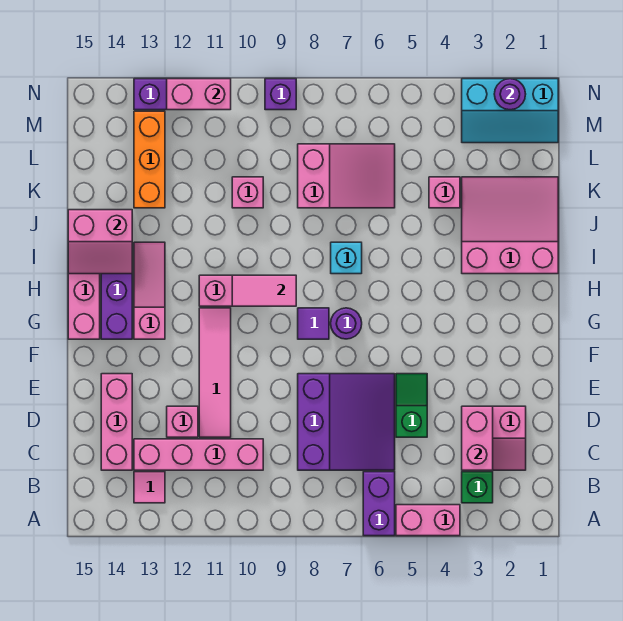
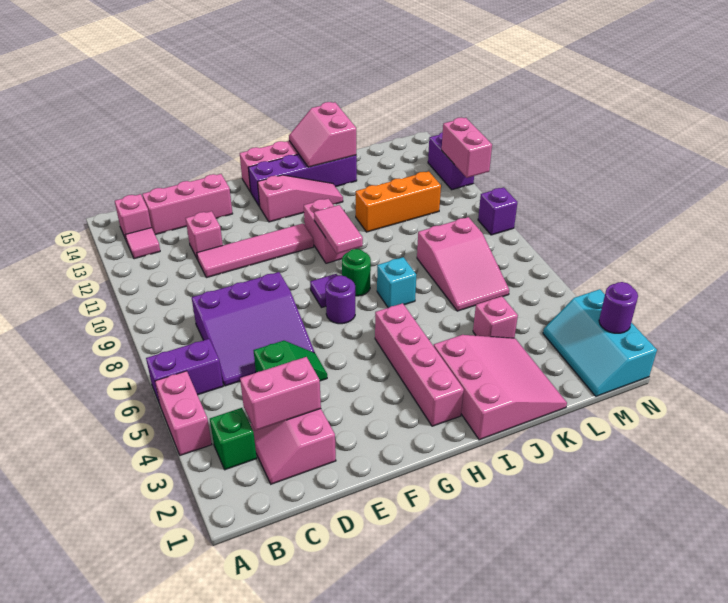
pink 1x4 brick [134,439,263,470] -> pink 1x4 brick moved to [375,303,464,426]
none -> green 1x1 round brick [342,249,371,296]
pink 1x1 brick [232,177,263,208] -> pink 1x1 brick moved to [115,194,151,239]
orange 1x3 brick [134,111,165,208] -> orange 1x3 brick moved to [356,171,441,232]

